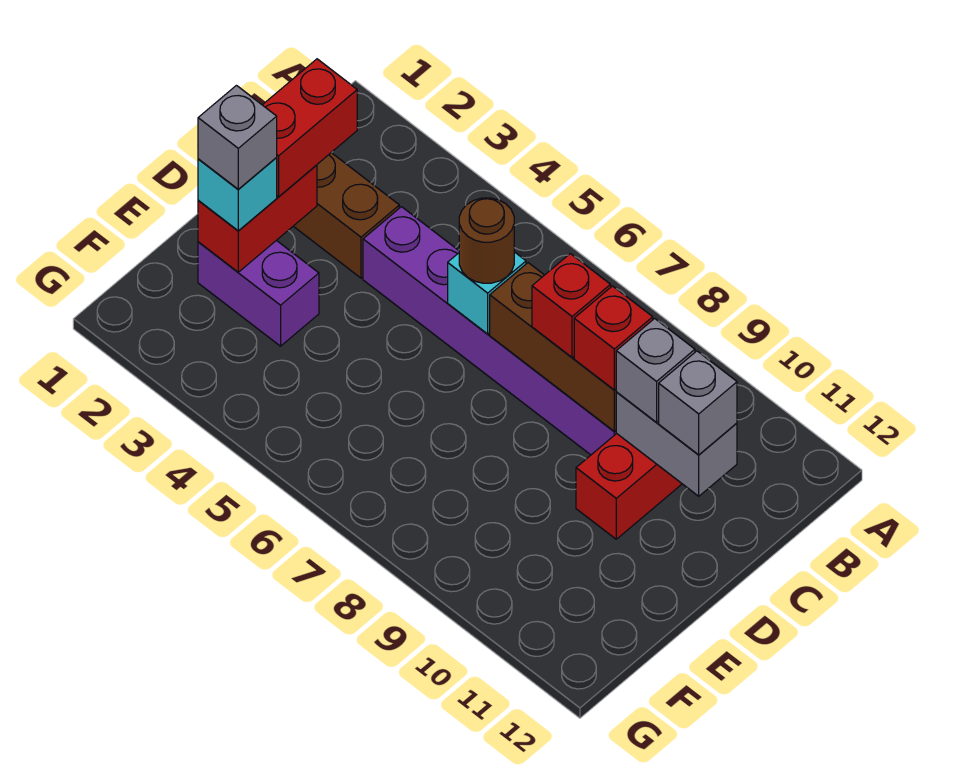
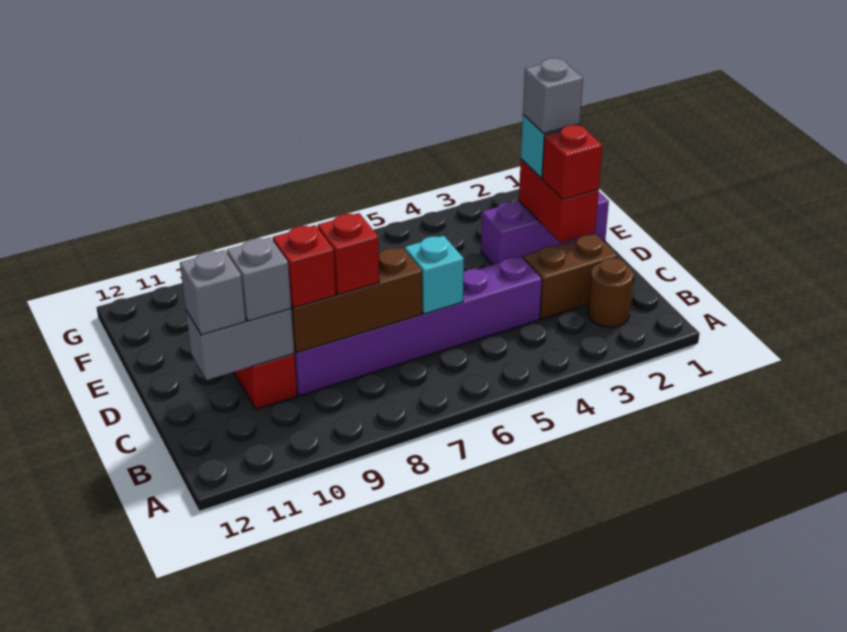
red 1x2 brick [263,59,357,197] -> red 1x1 brick [542,125,603,199]
brown 1x1 round brick [459,198,514,283] -> brown 1x1 round brick moved to [588,258,633,327]
purple 1x2 brick [198,240,319,346] -> purple 1x3 brick [481,192,609,265]

